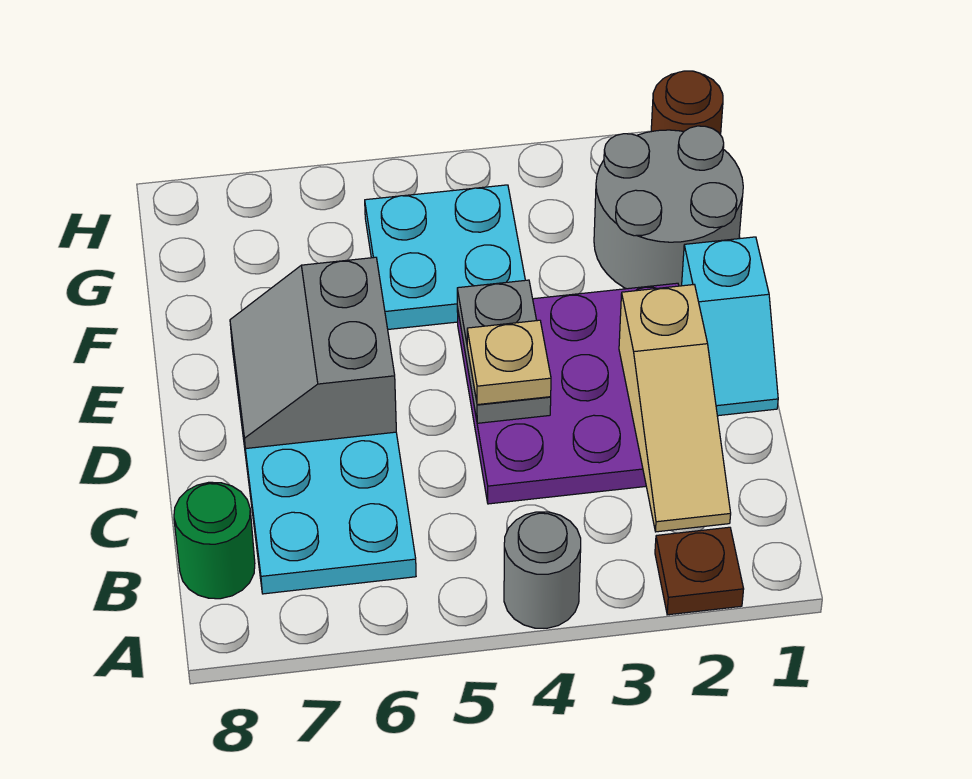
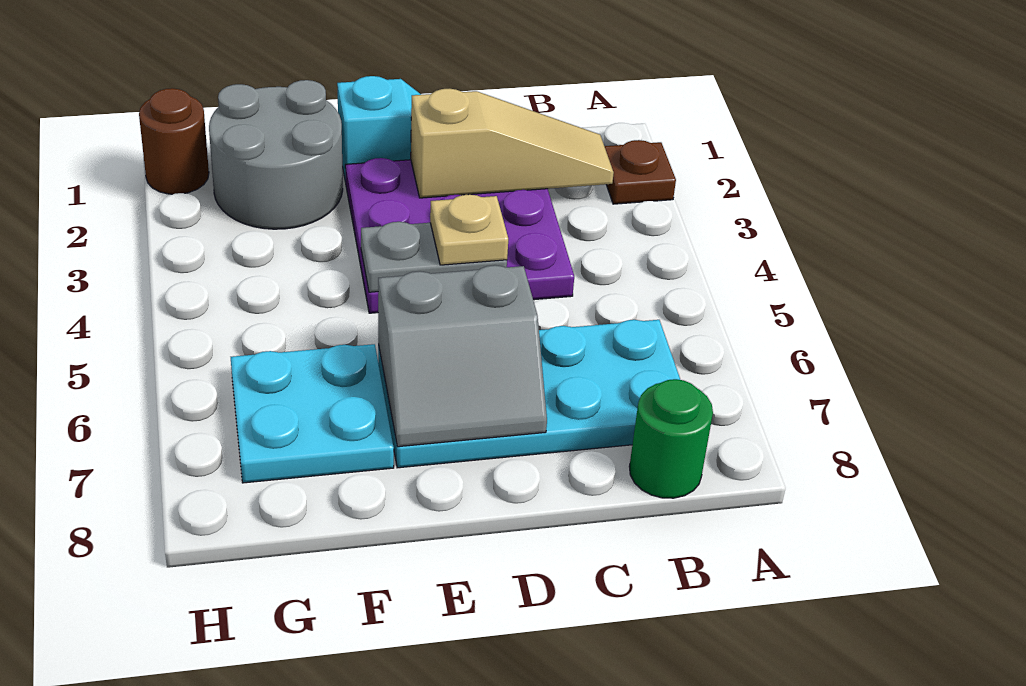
grey 1x1 round brick [504,512,581,628] -> none
cyan 2x2 plate [365,185,525,329] -> cyan 2x2 plate moved to [231,344,394,483]

